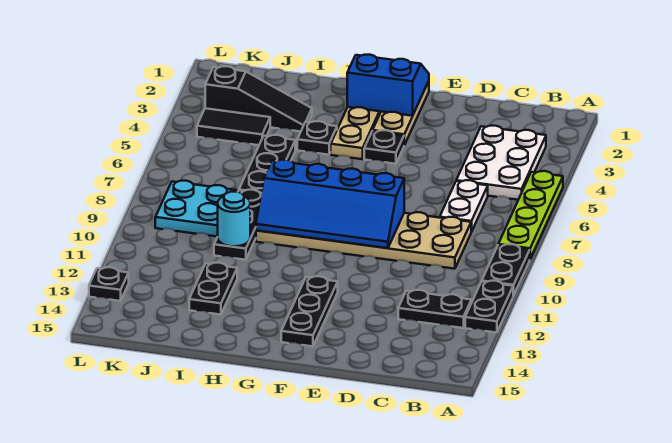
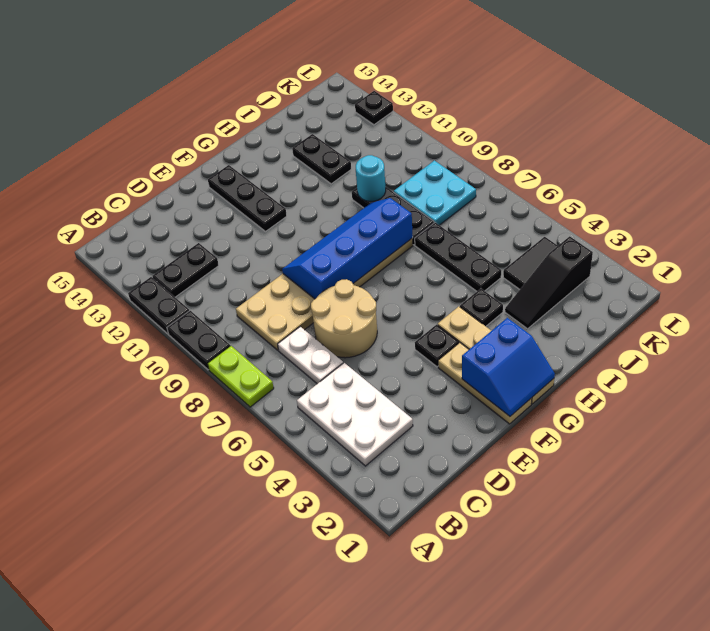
lime 1x4 plate [498,171,563,259] -> lime 1x2 plate [208,346,274,407]
none -> tan 2x2 round brick [311,279,377,358]

